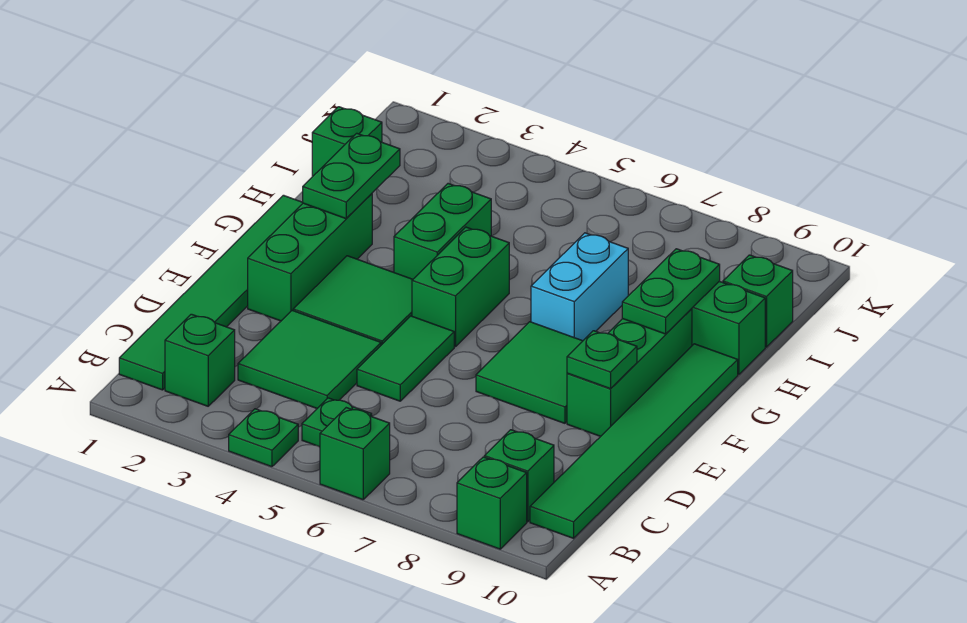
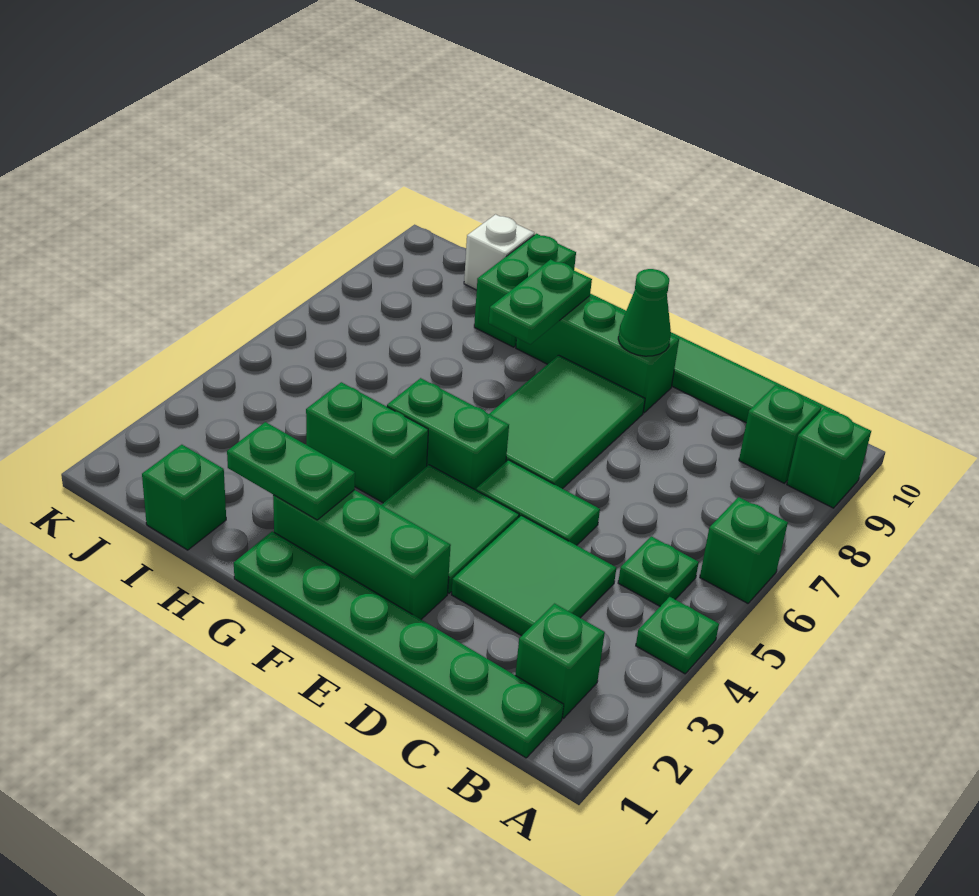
green 1x6 tile [119,195,303,390] -> green 1x6 plate [234,531,564,758]
green 2x2 tile [476,322,582,423] -> green 2x3 tile [489,355,645,489]
green 1x1 plate [567,331,637,389] -> green 1x1 cone [618,269,671,356]
cyan 1x2 brick [531,233,628,341] -> none
green 1x2 plate [622,249,720,334] -> green 1x2 plate turned to [489,259,592,344]
green 1x1 brick [723,255,793,347] -> white 1x1 brick [464,214,534,290]

